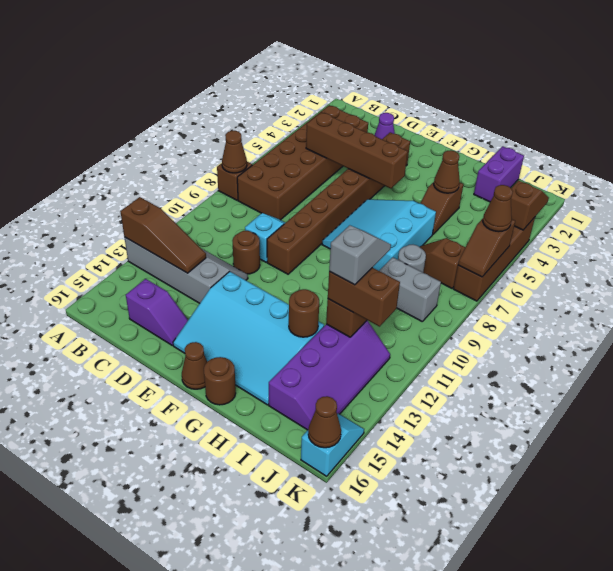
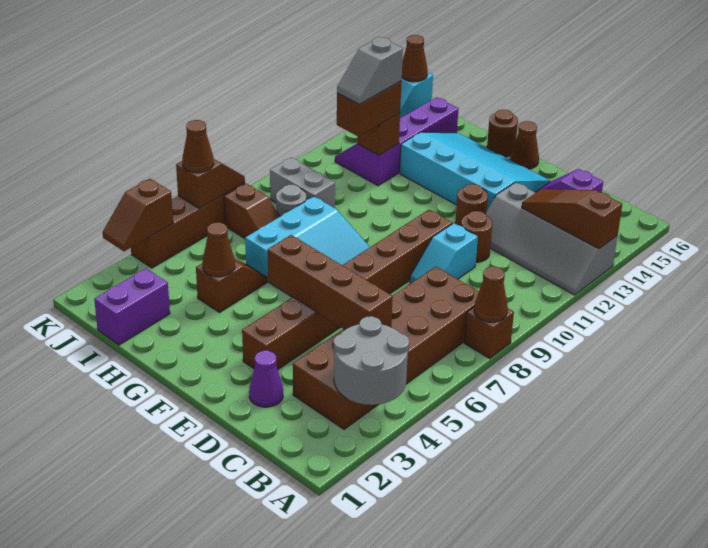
none -> grey 2x2 round brick [334,316,409,405]
brown 1x1 round brick [289,289,319,337] -> brown 1x1 round brick moved to [455,184,488,226]
brown 1x2 brick [328,268,400,327] -> brown 1x2 brick turned to [337,81,402,137]

